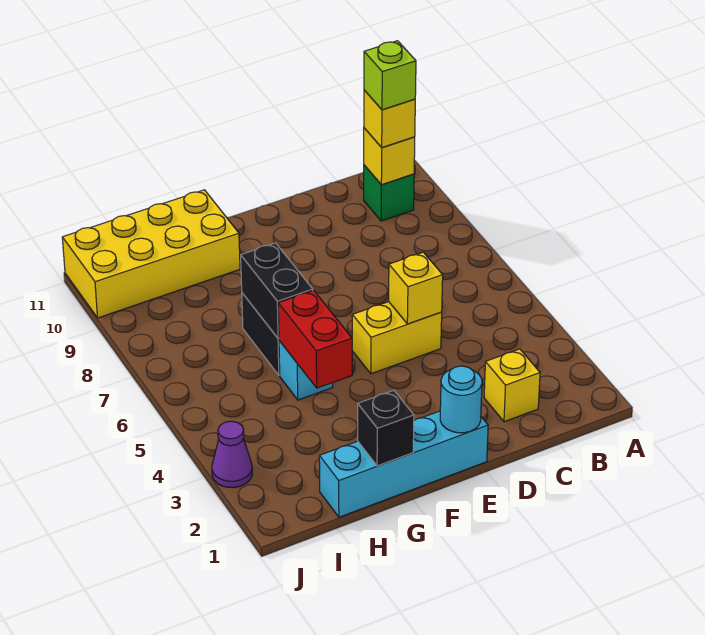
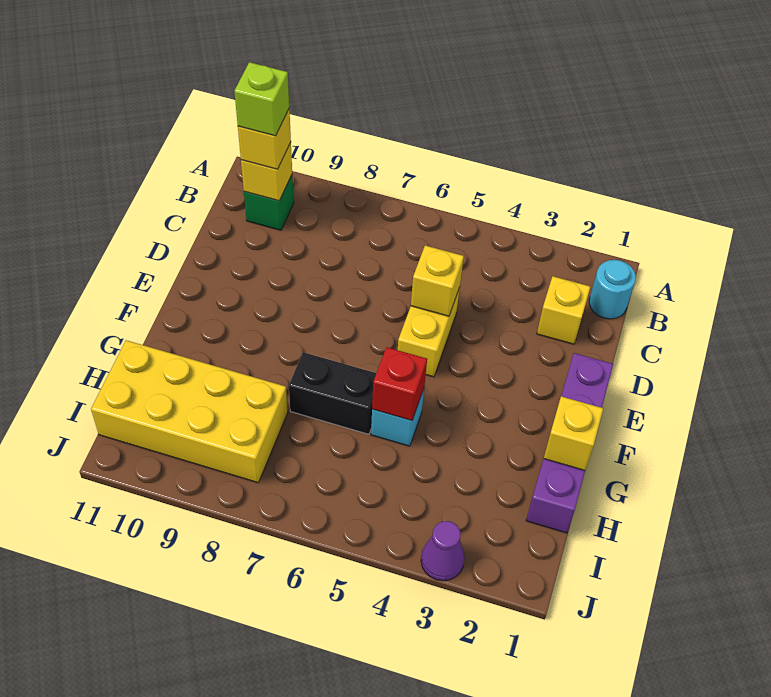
cyan 1x4 brick [319,411,488,517] -> purple 1x4 brick [526,353,613,533]
cyan 1x1 round brick [440,366,482,433] -> cyan 1x1 round brick moved to [589,260,636,319]
black 1x1 brick [357,390,414,466] -> yellow 1x1 brick [544,396,603,470]
red 1x2 brick [278,290,352,388] -> red 1x1 brick [372,347,427,421]
black 1x2 brick [241,243,313,339] -> none
yellow 2x4 brick [62,190,240,318] -> yellow 2x4 brick turned to [91,340,288,483]

